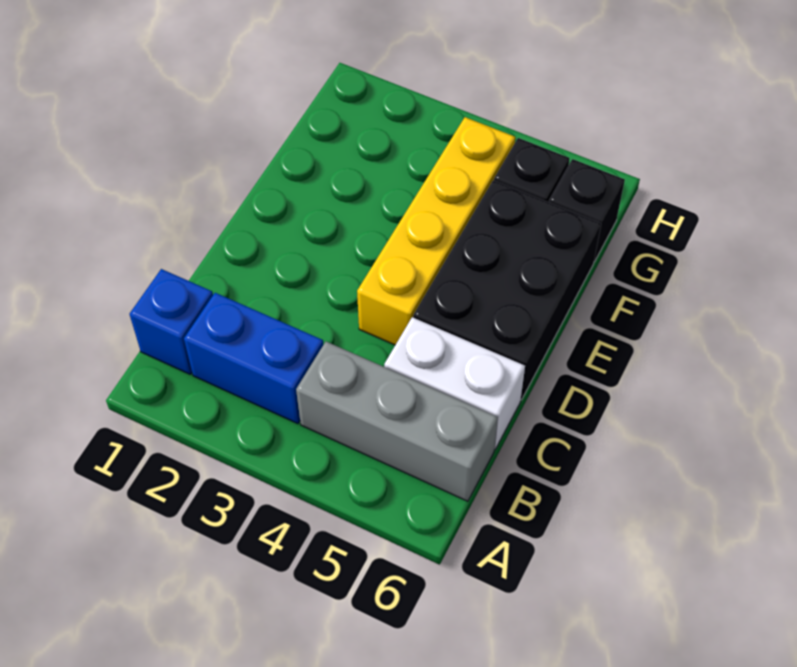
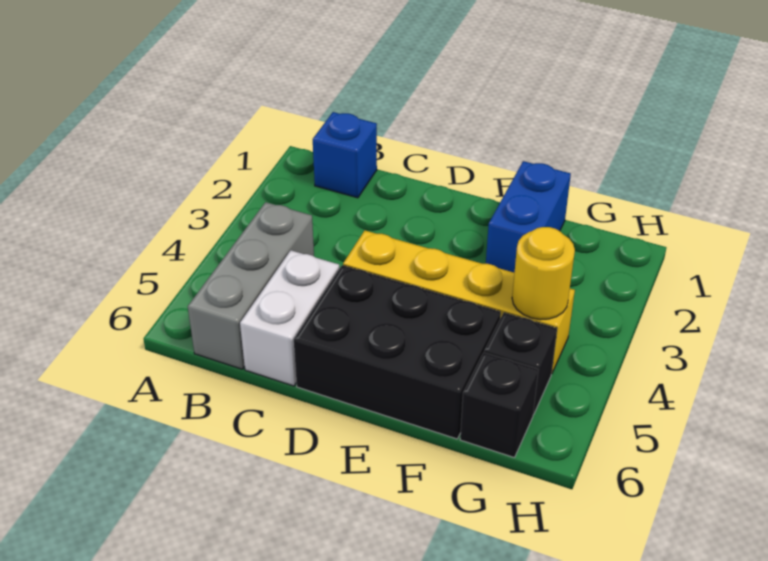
blue 1x2 brick [184,293,323,424] -> blue 1x2 brick moved to [486,161,571,272]
none -> yellow 1x1 round brick [512,227,575,320]

